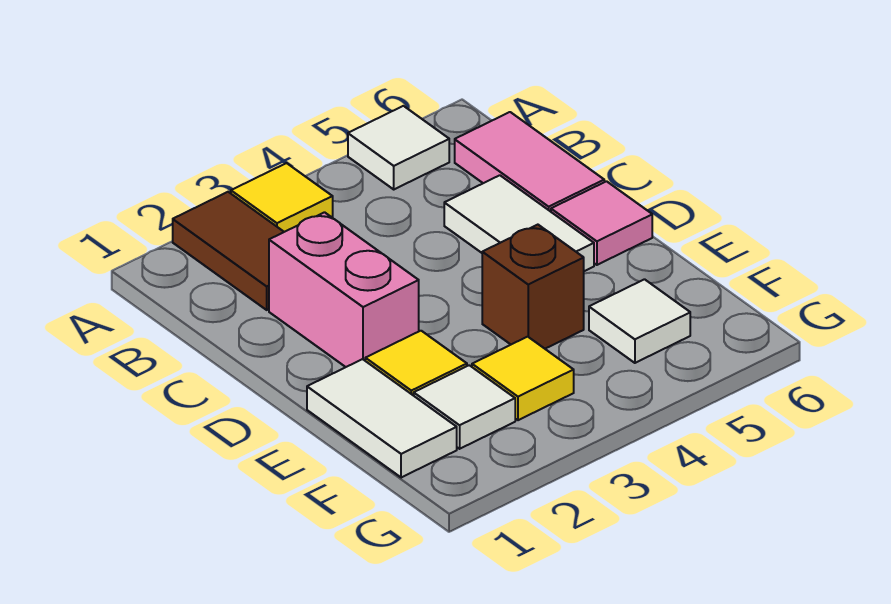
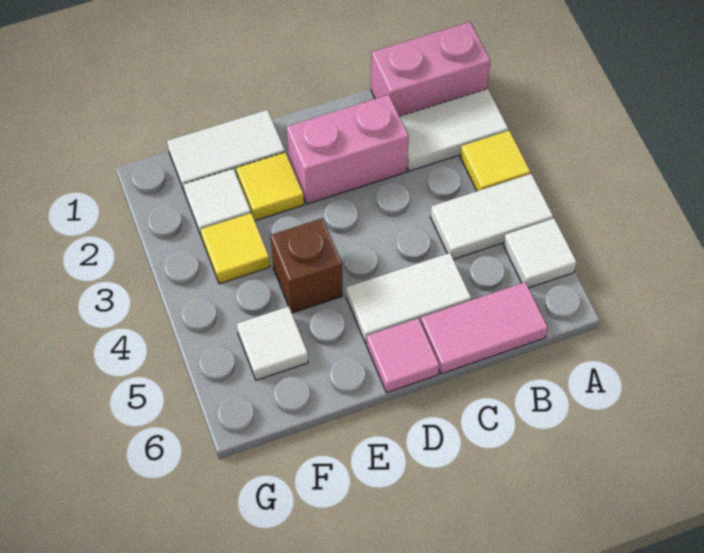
none -> pink 1x2 brick [371,22,490,116]
brown 1x2 tile [173,192,284,310] -> white 1x2 tile [400,89,508,171]
none -> white 1x2 tile [430,174,553,259]

